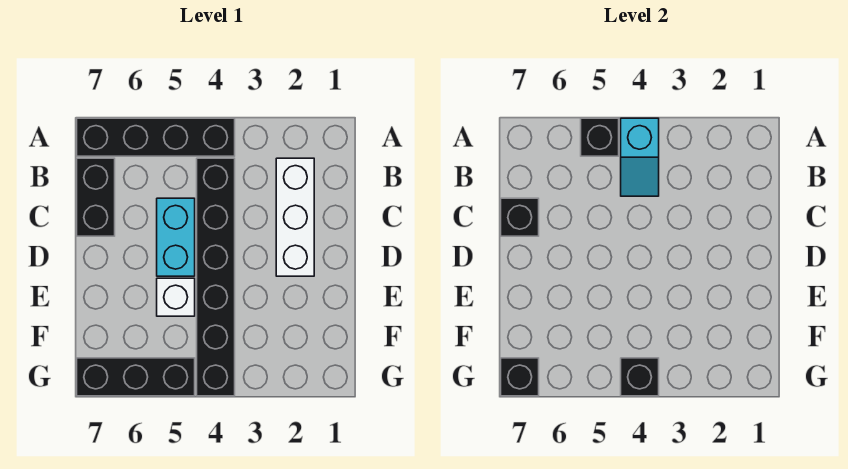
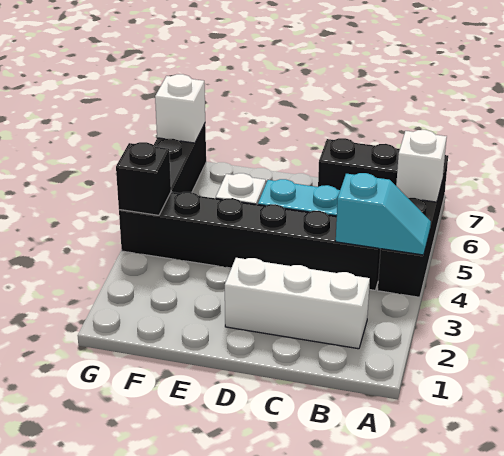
cyan 1x2 slope [621,118,659,196] -> cyan 1x2 slope turned to [336,173,431,255]
black 1x1 brick [581,118,619,156] -> none
none -> white 1x1 brick [396,130,447,202]
black 1x1 brick [501,198,539,236] -> none
black 1x1 brick [501,358,539,396] -> white 1x1 brick [155,74,205,143]

